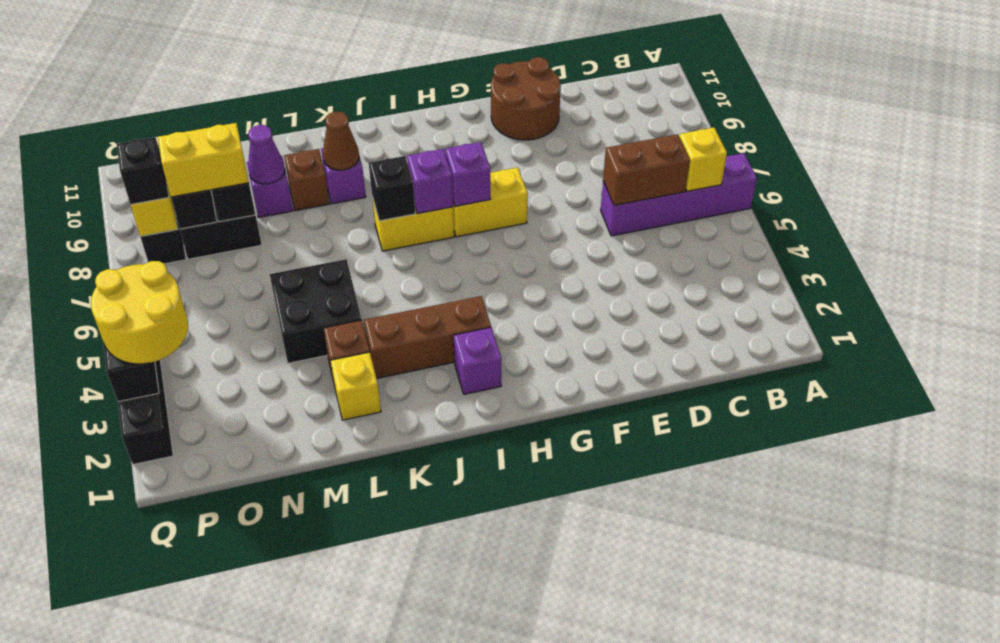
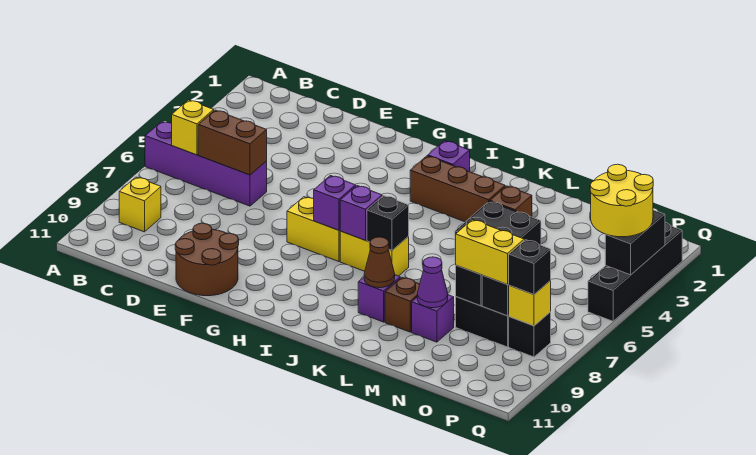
yellow 1x1 brick [331,352,381,420] -> yellow 1x1 brick moved to [119,177,161,232]

